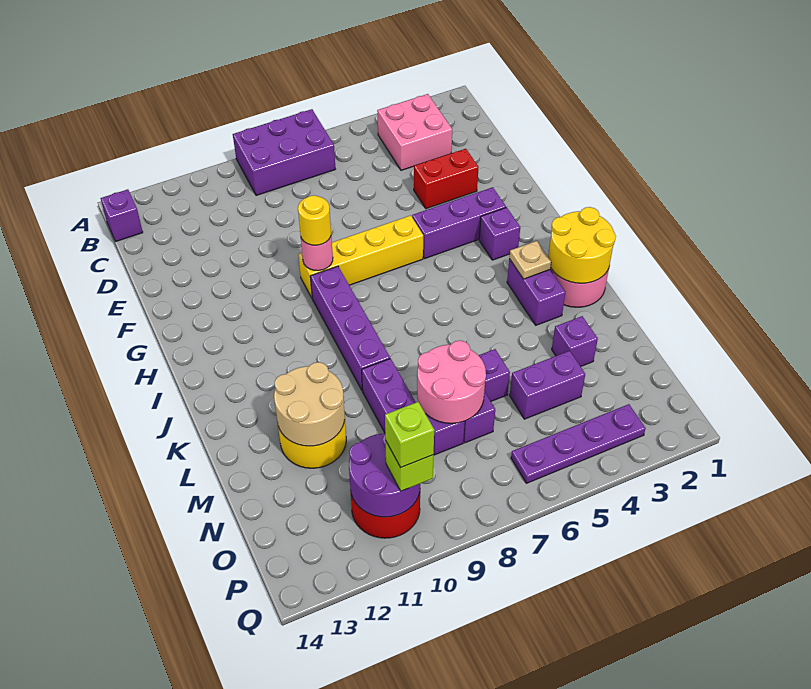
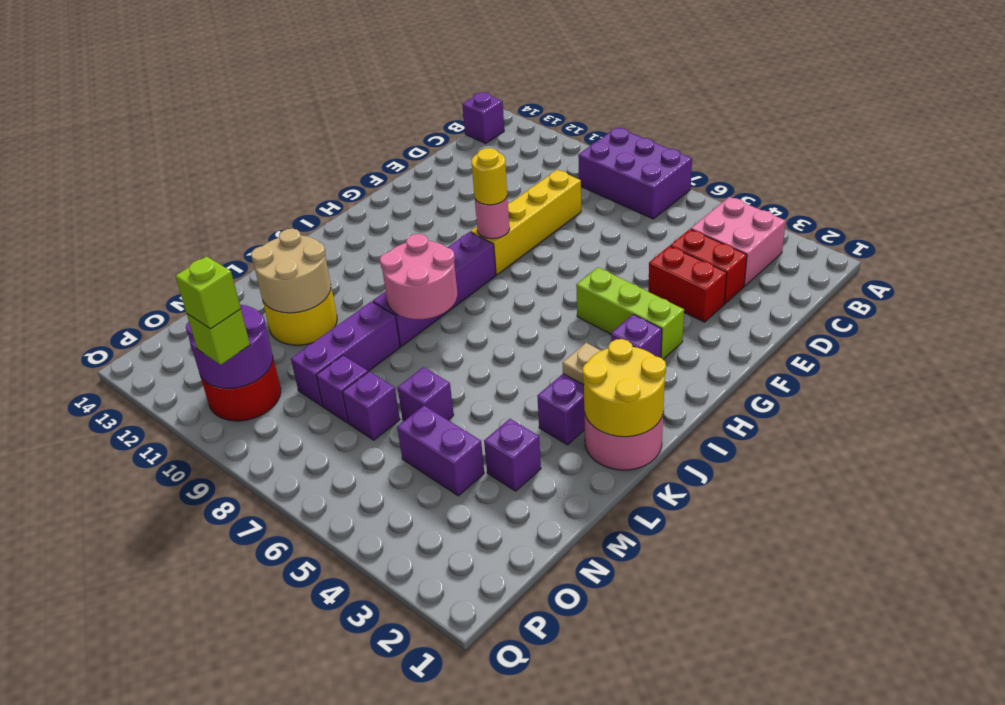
none -> red 1x2 brick [670,229,747,304]
purple 1x3 brick [412,187,506,259] -> lime 1x3 brick [576,267,684,359]
yellow 1x4 brick [298,215,423,298] -> yellow 1x4 brick turned to [471,170,581,275]
pink 2x2 round brick [417,341,486,423] -> pink 2x2 round brick moved to [380,234,457,319]
purple 1x4 plate [511,404,646,483] -> none

